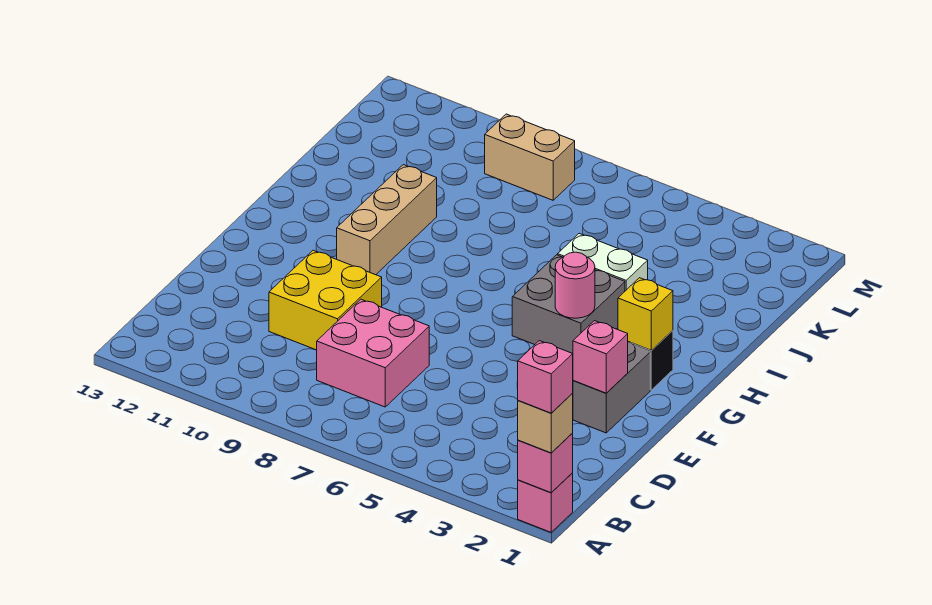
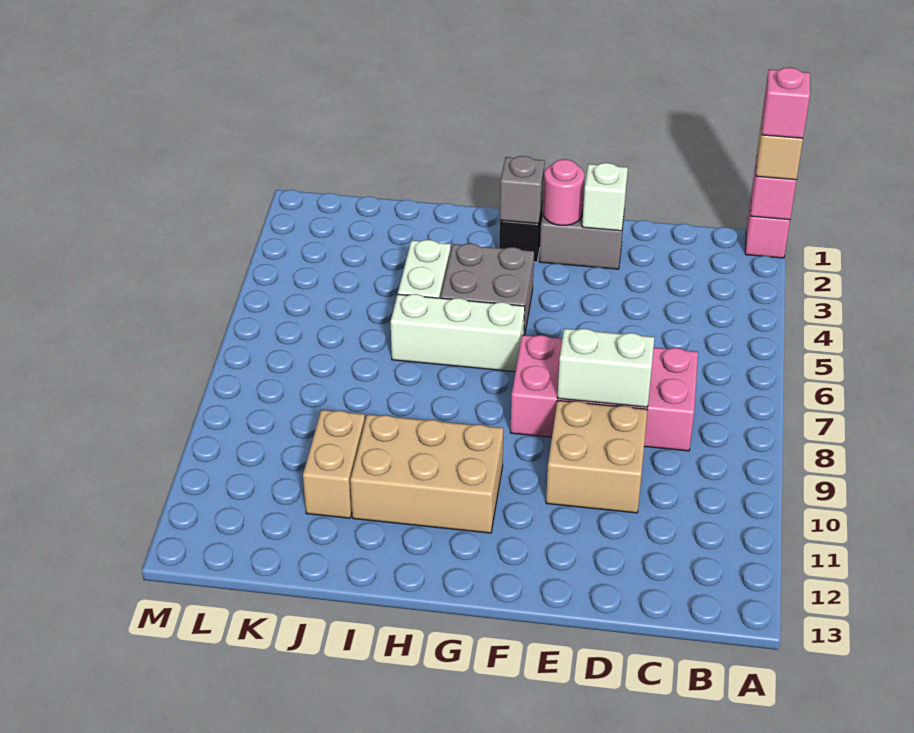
pink 2x2 brick [317,299,429,407] -> pink 2x4 brick [510,335,698,451]
none -> white 1x2 brick [557,329,654,407]
yellow 2x2 brick [269,250,382,350] -> tan 2x2 brick [546,400,647,513]
pink 1x1 brick [573,321,628,393] -> white 1x1 brick [582,163,628,231]
yellow 1x1 brick [618,278,673,350] -> grey 1x1 brick [500,156,545,224]
pink 1x1 round brick [555,252,595,318] -> pink 1x1 round brick moved to [543,159,584,225]
none -> white 1x3 brick [391,294,525,372]
tan 1x3 brick [337,165,437,275] -> tan 2x3 brick [350,414,503,533]
tan 1x2 brick [485,114,575,200] -> tan 1x2 brick moved to [303,410,365,518]

